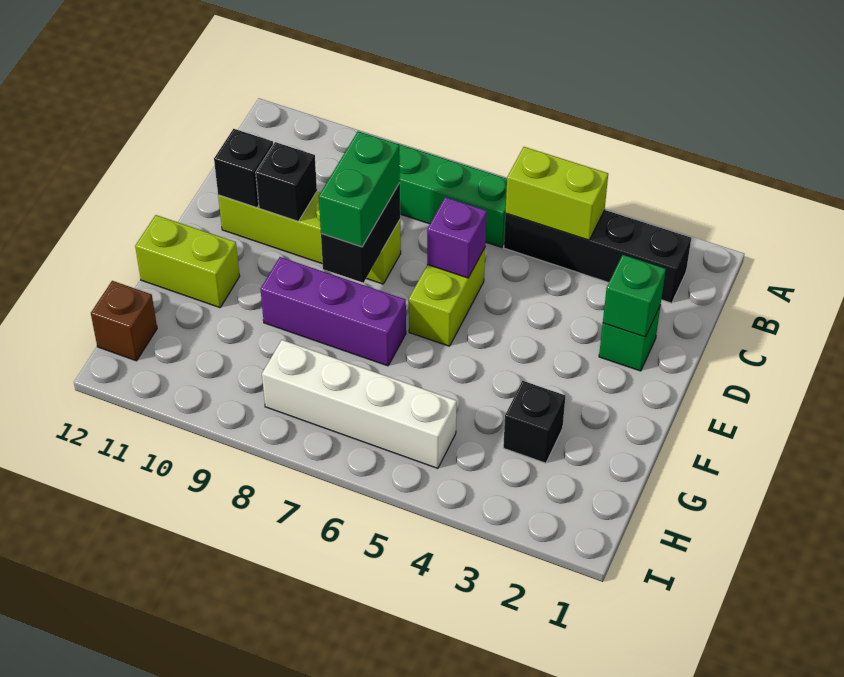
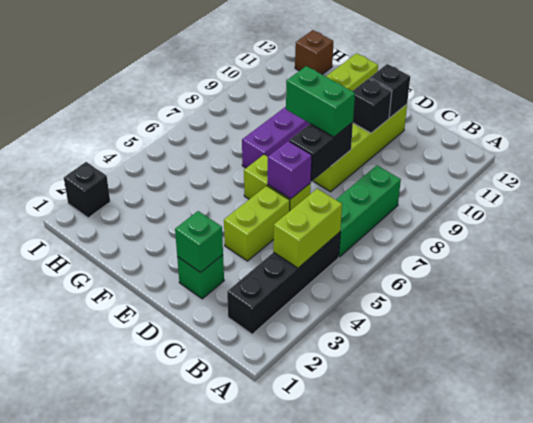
none -> lime 1x2 brick [224,186,290,261]
black 1x2 brick [321,183,400,283] -> black 1x2 brick turned to [289,122,353,181]
black 1x1 brick [503,381,565,463] -> black 1x1 brick moved to [64,162,110,218]
white 1x4 brick [262,340,457,468] -> none

